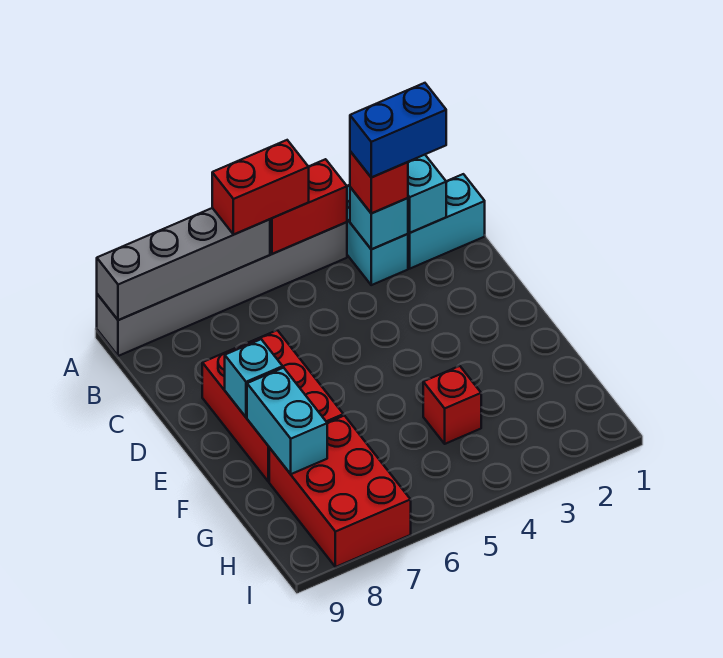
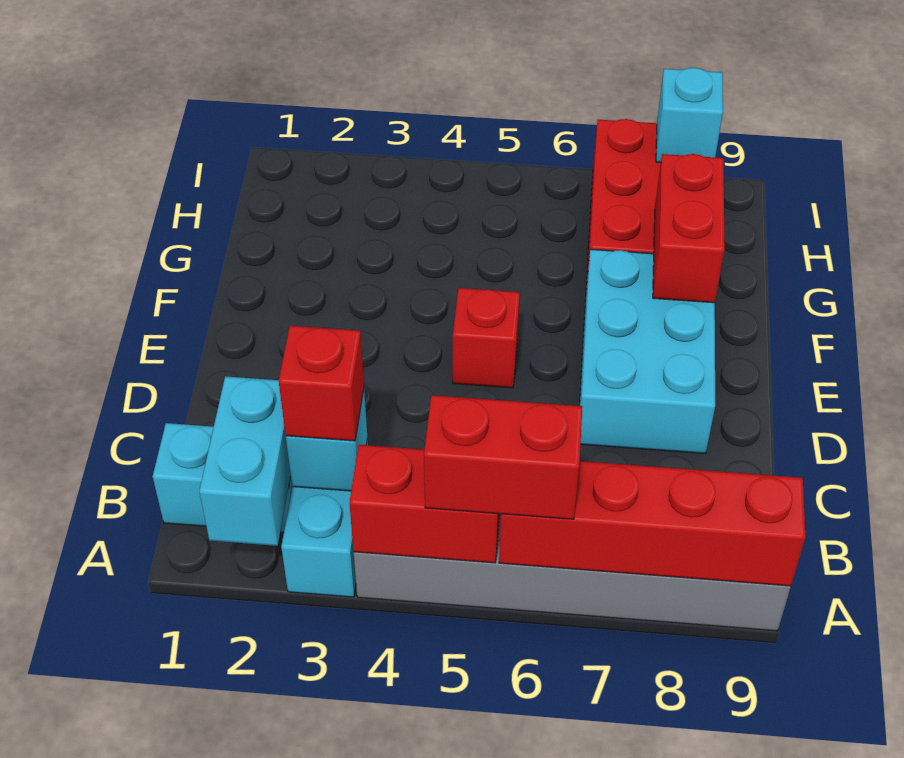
grey 1x4 brick [97,208,270,320] -> red 1x4 brick [499,461,805,586]
blue 1x2 brick [350,83,446,177] -> none
red 2x3 brick [202,330,343,482] -> cyan 2x3 brick [580,249,715,454]
cyan 1x1 brick [225,339,283,417] -> cyan 1x1 brick moved to [656,68,723,163]
cyan 1x2 brick [247,368,327,474] -> red 1x2 brick [653,154,725,303]
red 1x1 brick [423,366,481,444] -> red 1x1 brick moved to [453,288,520,388]

